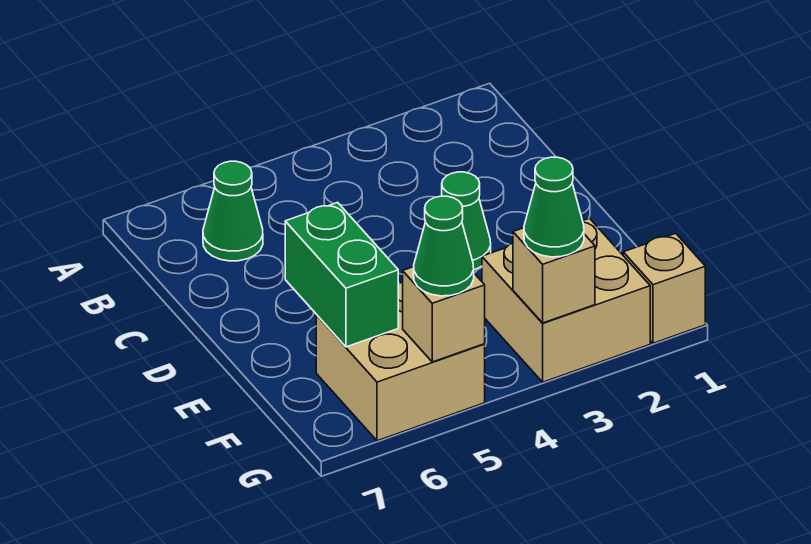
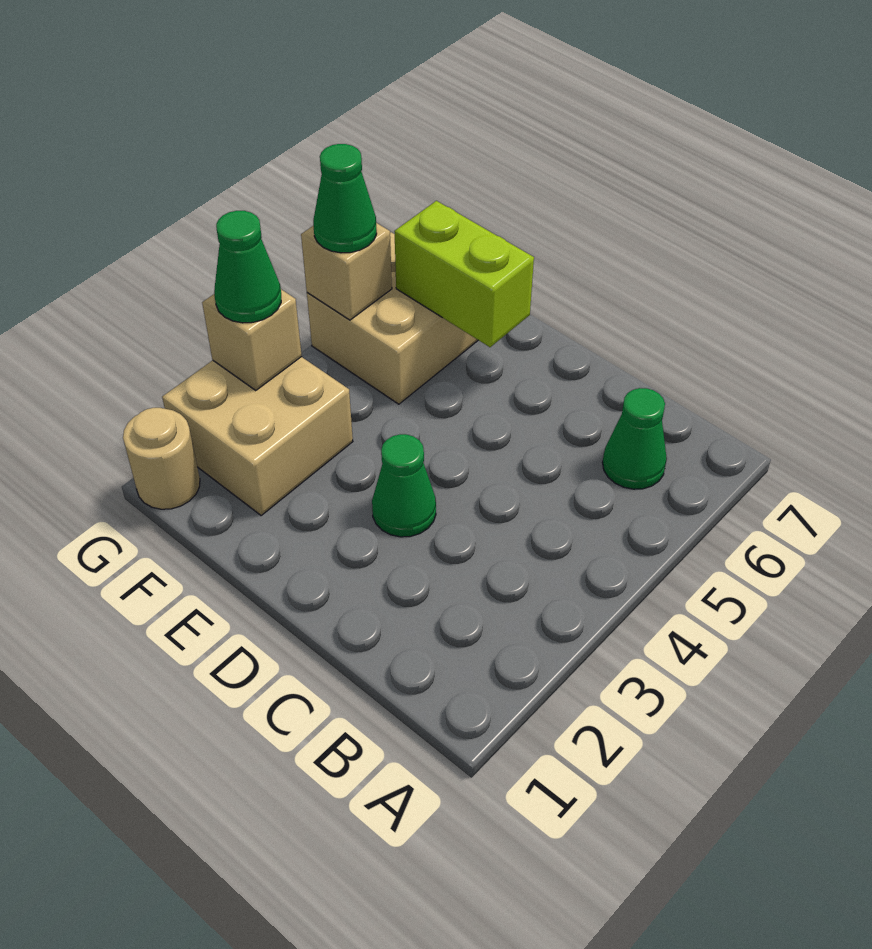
green 1x2 brick [285,202,398,347] -> lime 1x2 brick [394,201,534,347]
tan 1x1 brick [623,233,705,343] -> tan 1x1 round brick [123,408,200,509]

